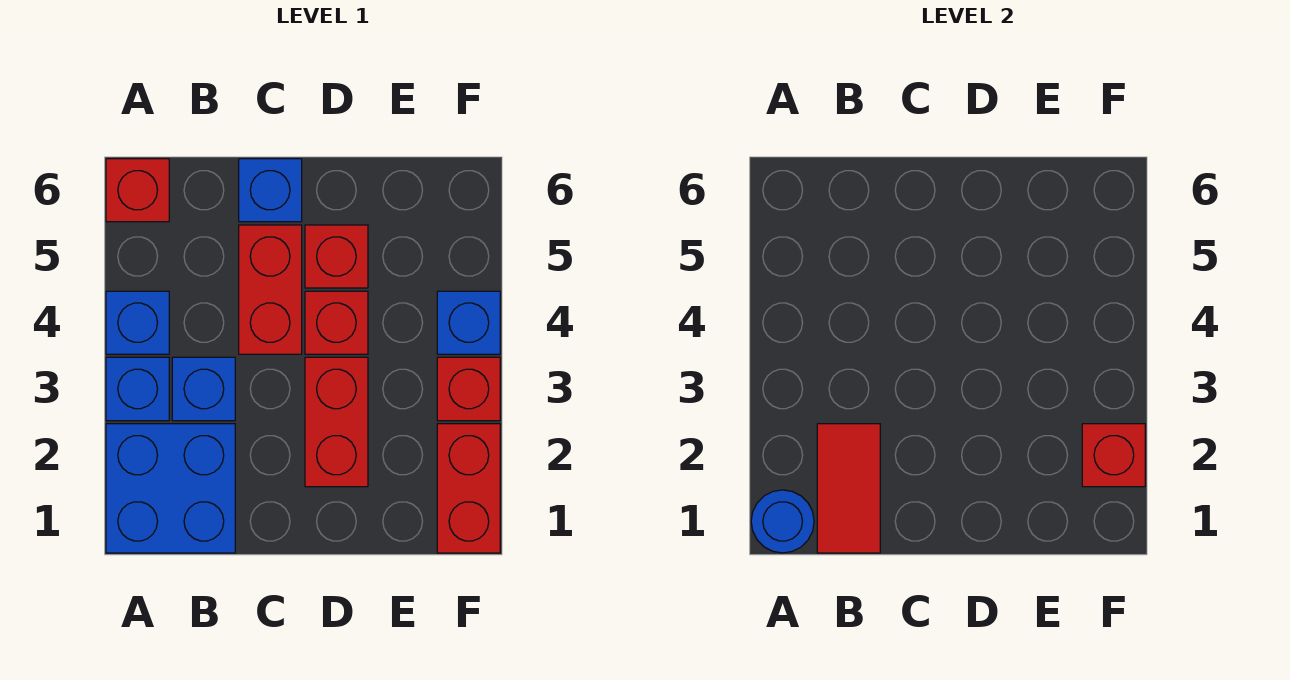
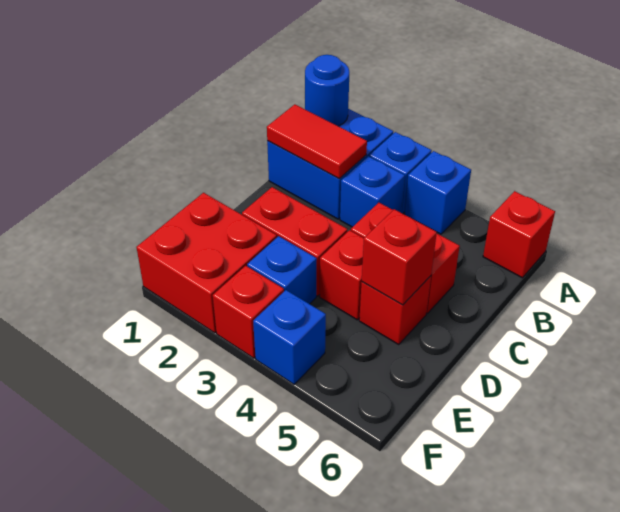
blue 1x1 brick [239,159,302,222] -> blue 1x1 brick moved to [247,236,317,304]
red 1x2 brick [437,424,500,553] -> red 2x2 brick [136,193,277,333]
red 1x1 brick [1082,424,1145,487] -> red 1x1 brick moved to [362,209,437,305]

